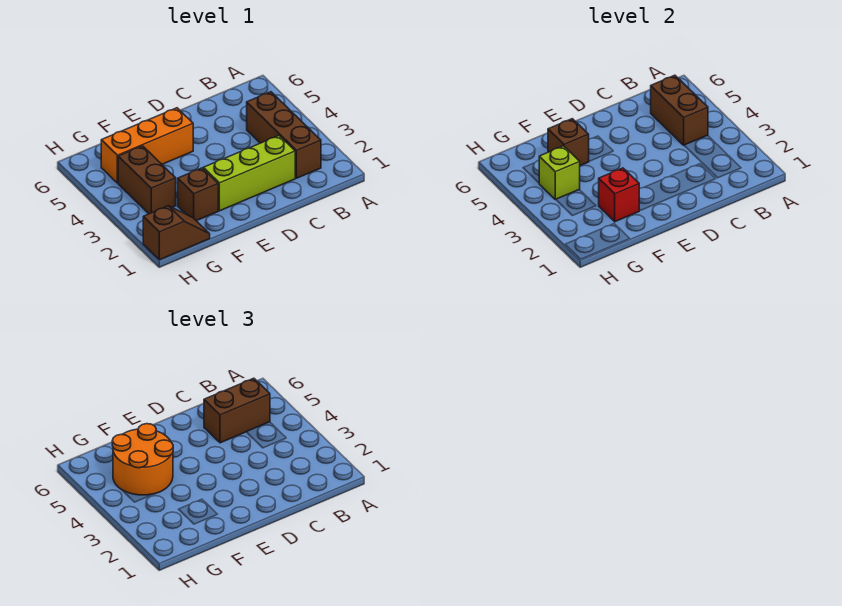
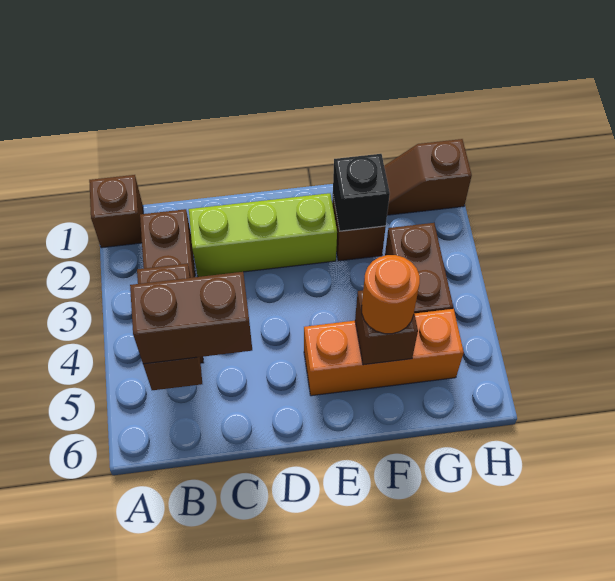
none -> brown 1x1 brick [89,175,143,248]
red 1x1 brick [599,168,639,222] -> black 1x1 brick [333,154,390,231]
orange 2x2 round brick [112,424,173,495] -> orange 1x1 round brick [362,255,420,334]
lime 1x1 brick [539,146,580,200] -> none

